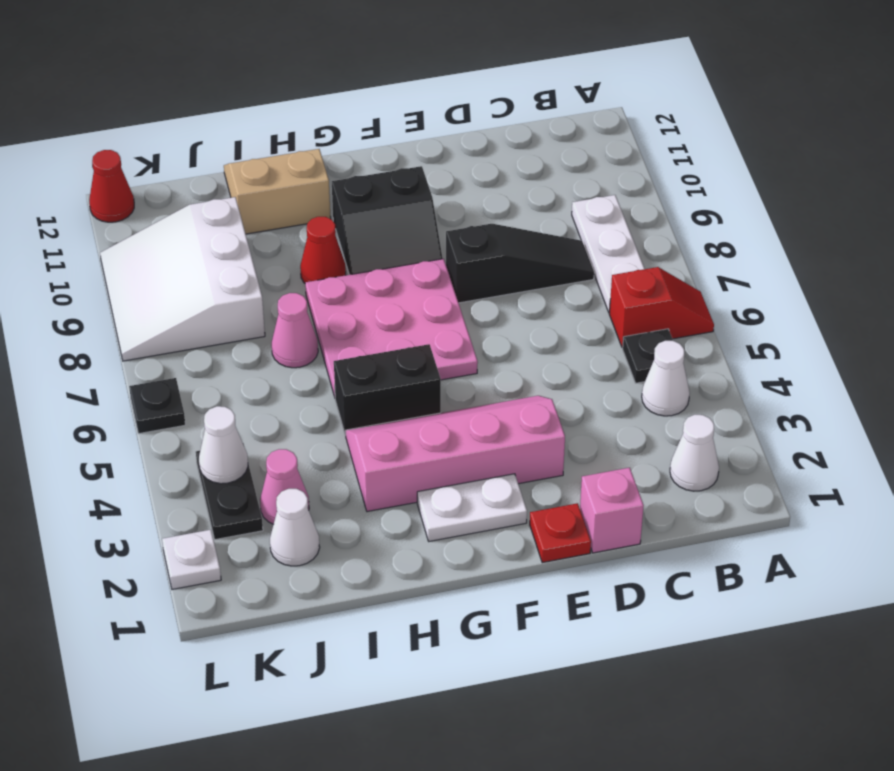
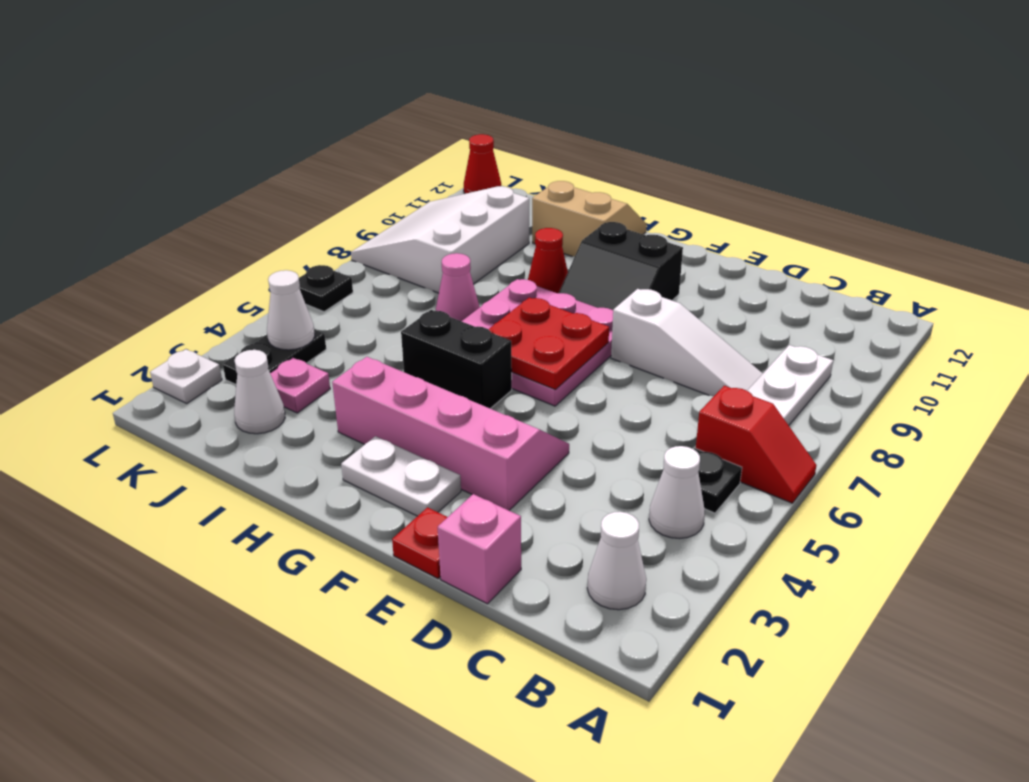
black 1x3 slope [446,224,594,303] -> white 1x3 slope [611,289,763,396]
none -> red 2x2 plate [488,298,609,390]
pink 1x1 cone [260,449,309,524] -> pink 1x1 plate [270,358,330,413]

